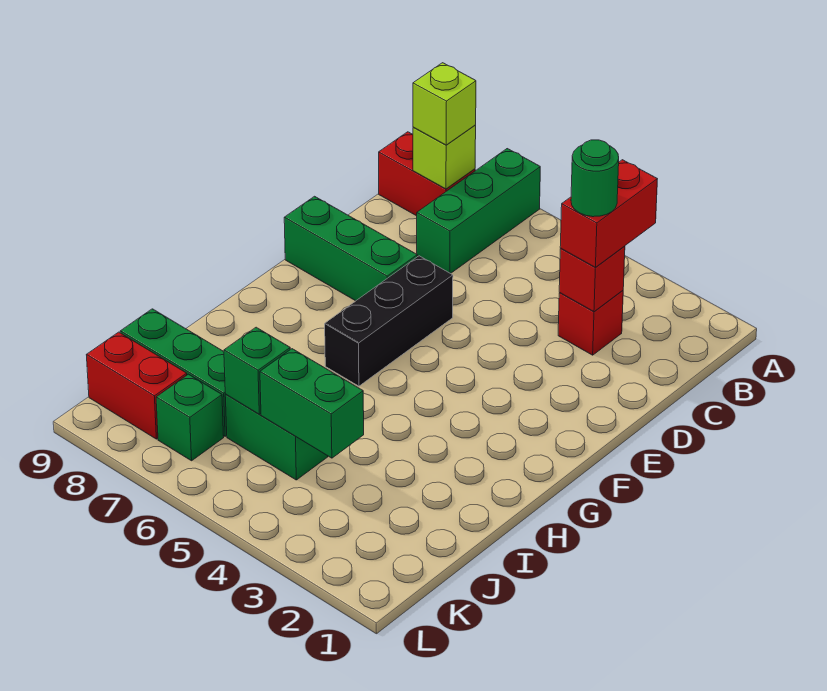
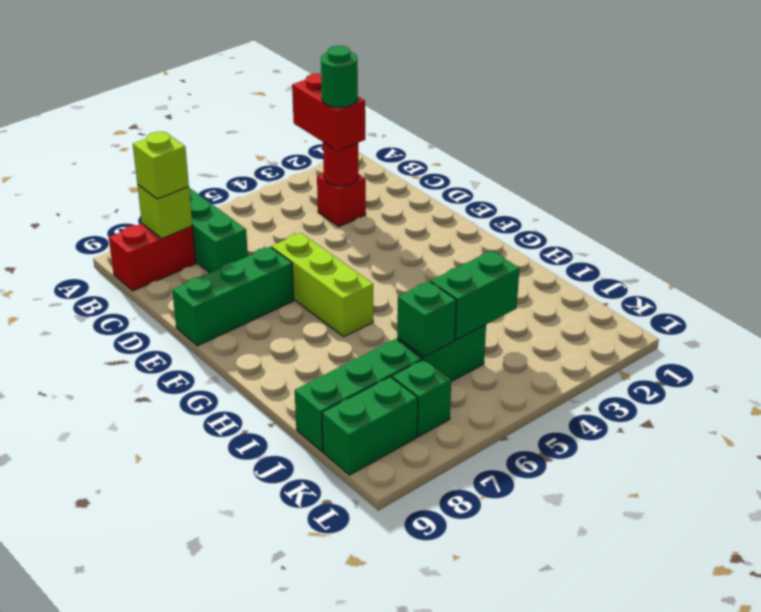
red 1x1 brick [559,246,625,312] -> red 1x1 round brick [323,142,358,186]
black 1x3 brick [325,256,453,386] -> lime 1x3 brick [271,233,373,337]
red 1x2 brick [87,332,187,439] -> green 1x2 brick [322,377,418,475]

